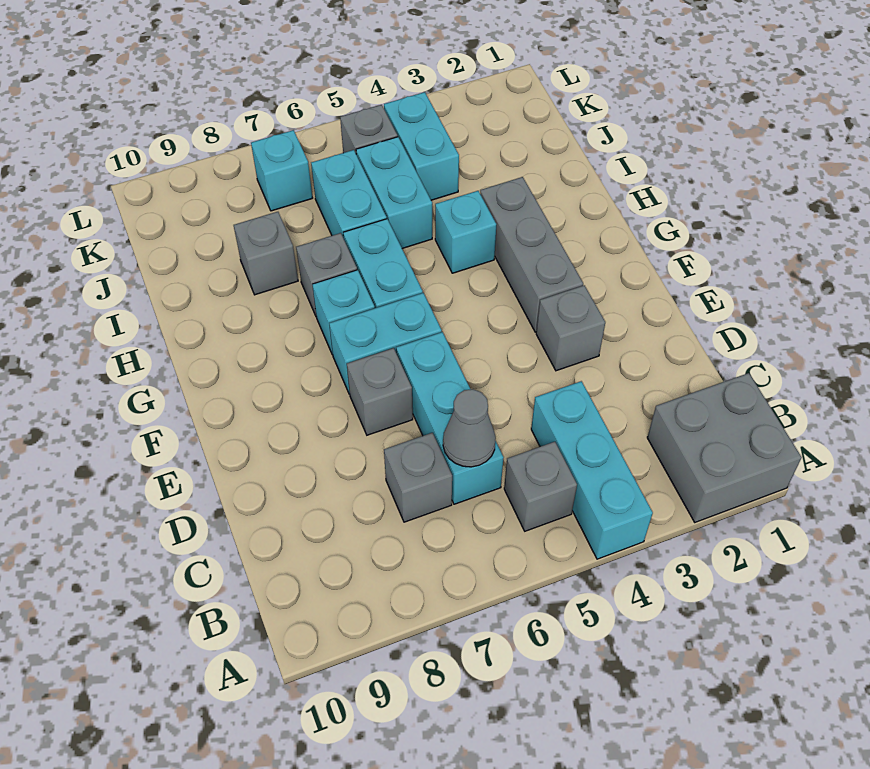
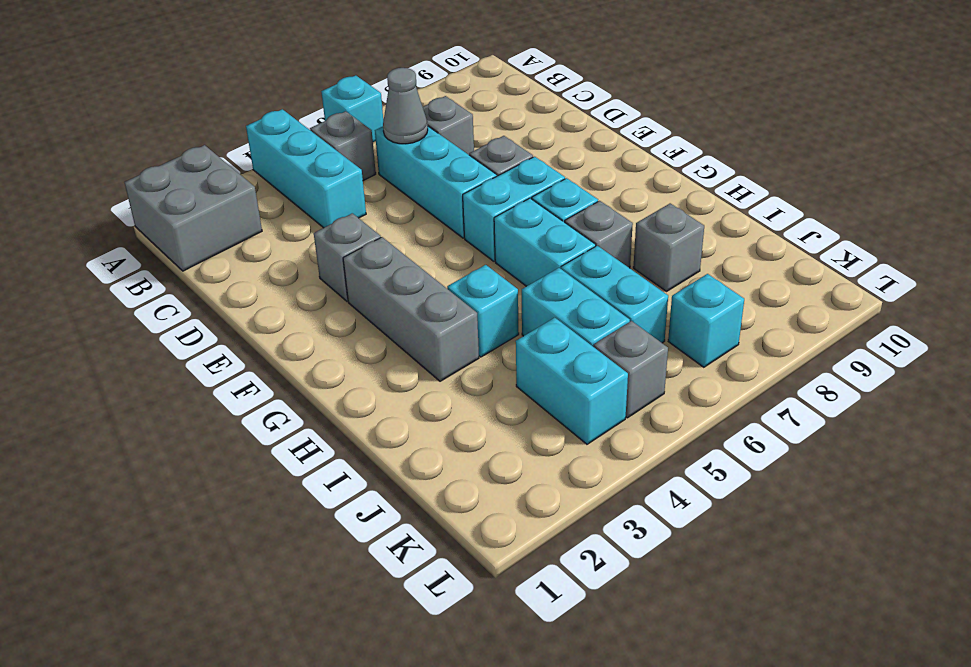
none -> cyan 1x1 brick [321,75,383,142]

